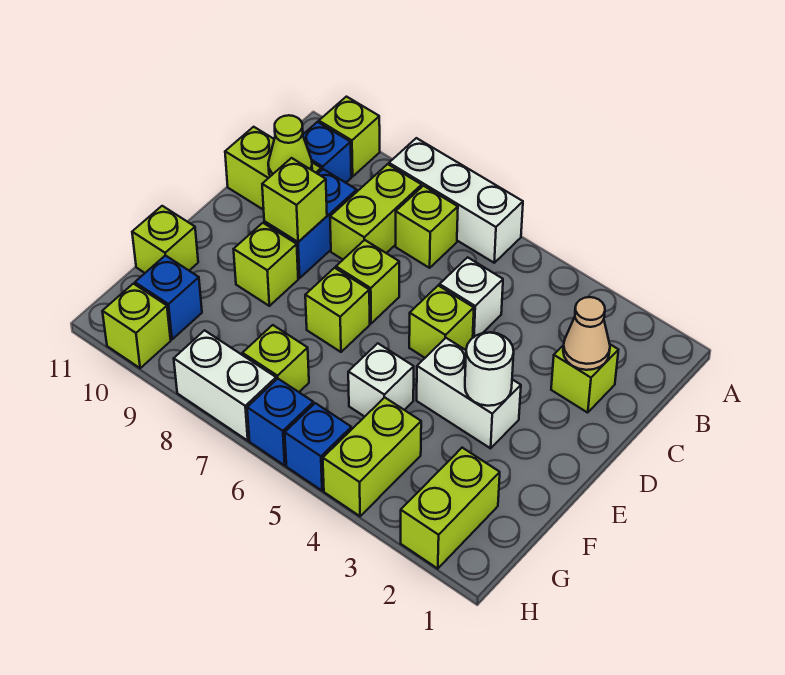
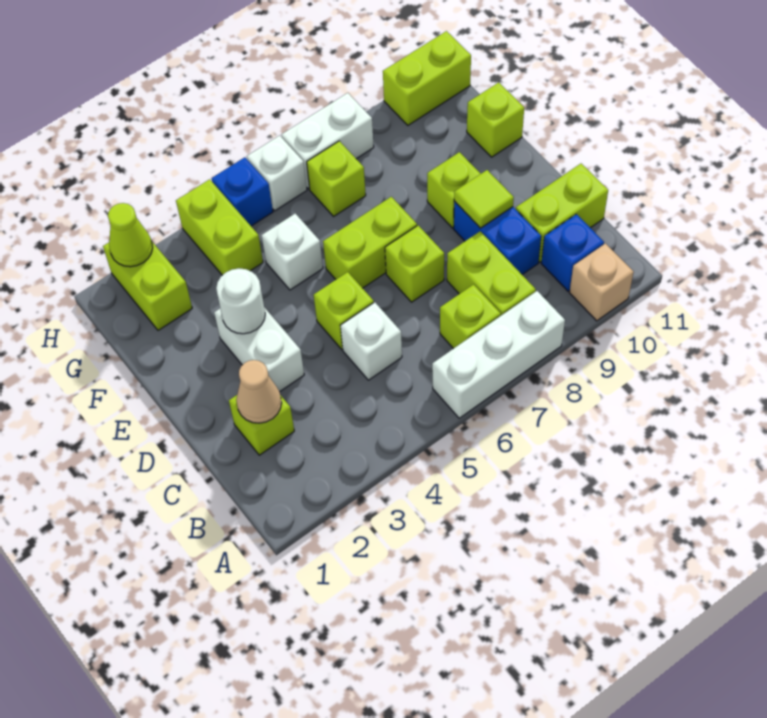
lime 1x1 brick [319,97,380,177] -> tan 1x1 brick [569,243,634,321]
lime 1x1 cone [268,115,312,176] -> lime 1x1 cone moved to [108,203,153,267]
lime 1x1 brick [262,158,327,242] -> lime 1x1 tile [454,170,514,228]
white 1x2 brick [417,338,521,448] -> white 1x2 brick turned to [214,307,304,392]
lime 1x1 brick [305,268,370,352] -> lime 1x2 brick [323,197,417,288]
blue 1x1 brick [135,255,202,339] -> none
blue 1x1 brick [247,379,314,465] -> white 1x1 brick [247,135,307,211]
lime 1x1 brick [102,284,171,368] -> lime 1x2 brick [383,31,471,125]

